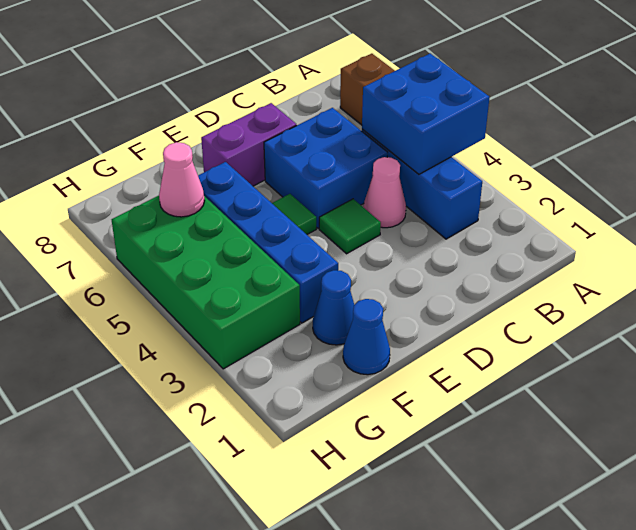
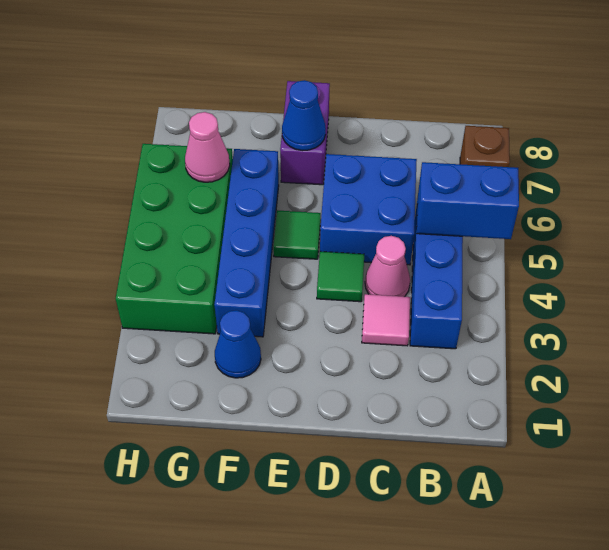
blue 2x2 brick [362,54,490,174] -> blue 1x2 brick [417,162,519,239]
none -> pink 1x1 tile [362,294,410,346]
purple 1x2 brick [201,103,297,186] -> purple 1x2 brick turned to [280,81,330,185]
blue 1x1 cone [343,299,390,375] -> blue 1x1 cone moved to [282,80,326,151]

